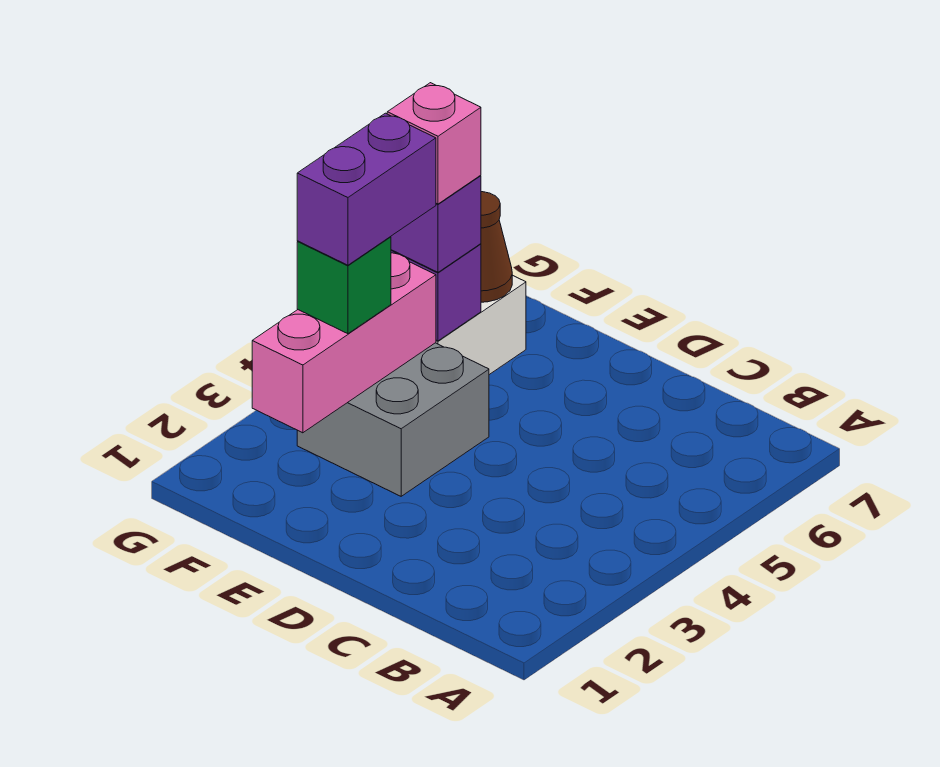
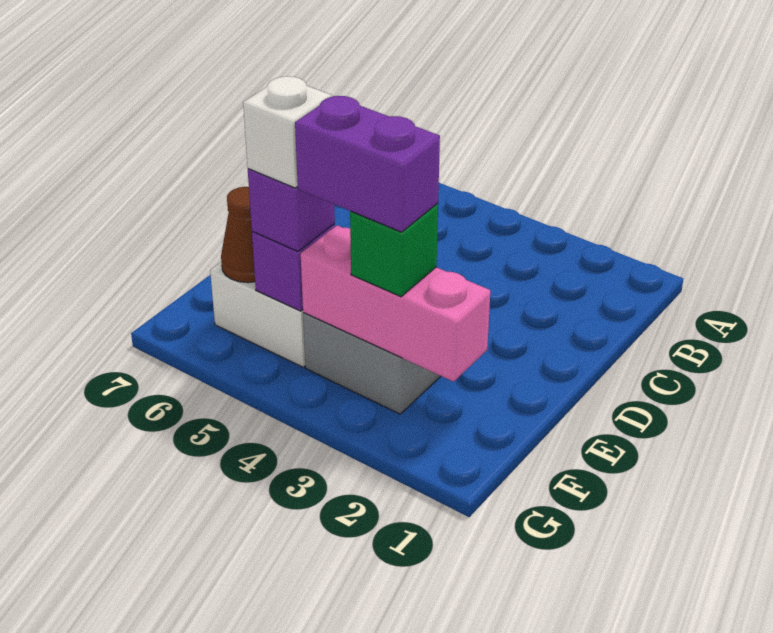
pink 1x1 brick [387,83,481,204] -> white 1x1 brick [243,76,331,188]

